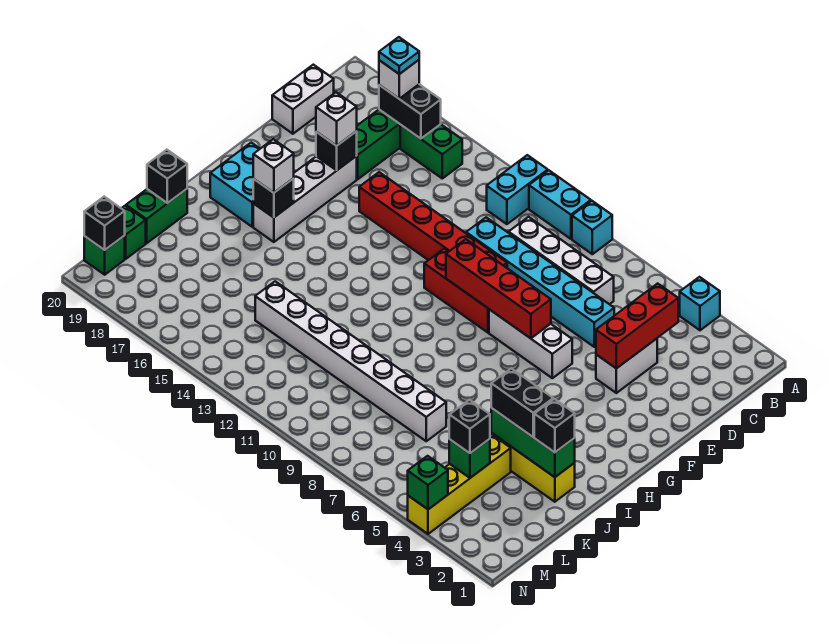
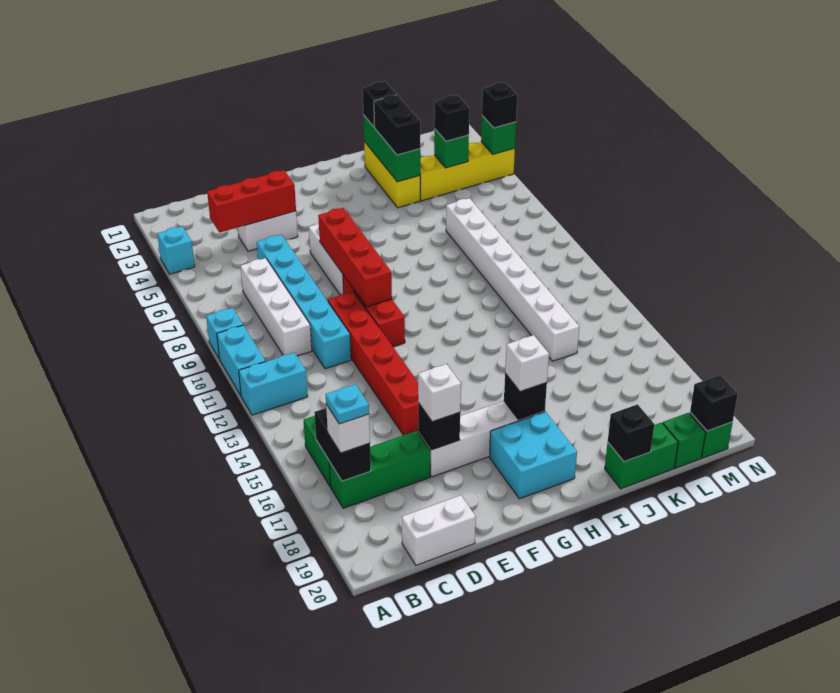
none -> black 1x1 brick [482,82,517,128]

